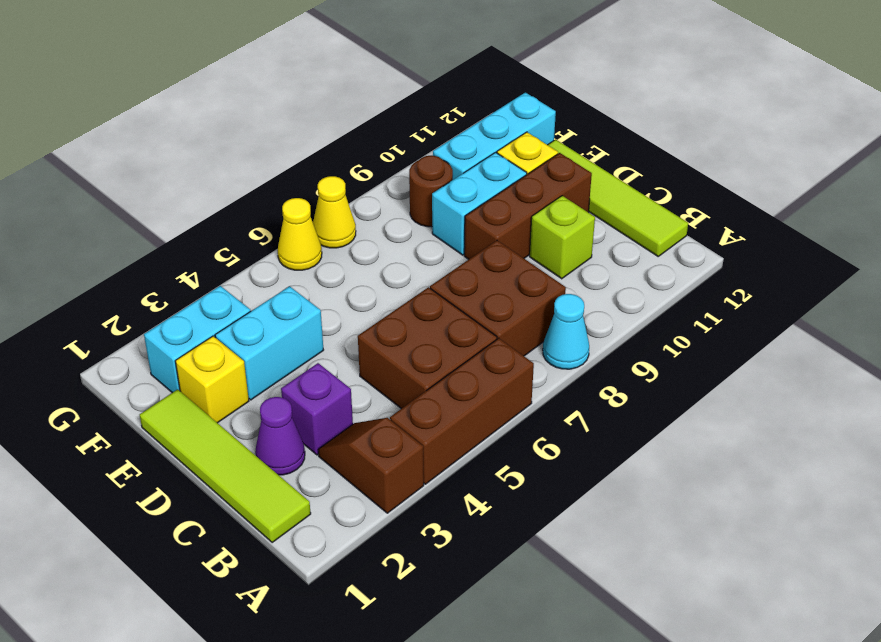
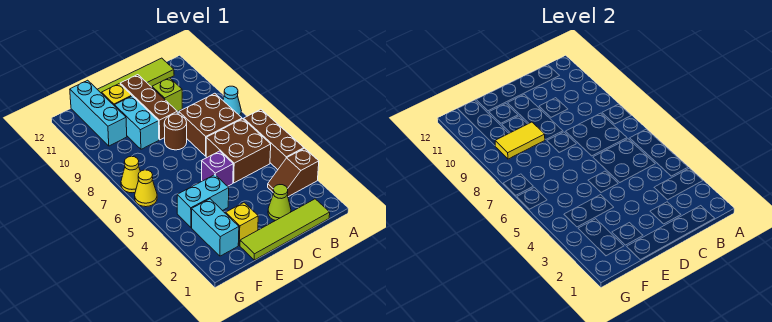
purple 1x1 cone [255,397,305,475] -> lime 1x1 cone [268,185,291,221]
purple 1x1 brick [281,363,353,455] -> purple 1x1 brick moved to [202,151,233,186]
cyan 1x2 brick [215,286,323,400] -> cyan 1x2 brick turned to [177,175,229,227]
none -> yellow 1x2 tile [495,122,545,159]
brown 1x1 round brick [409,156,453,227] -> brown 1x1 round brick moved to [164,114,187,150]

